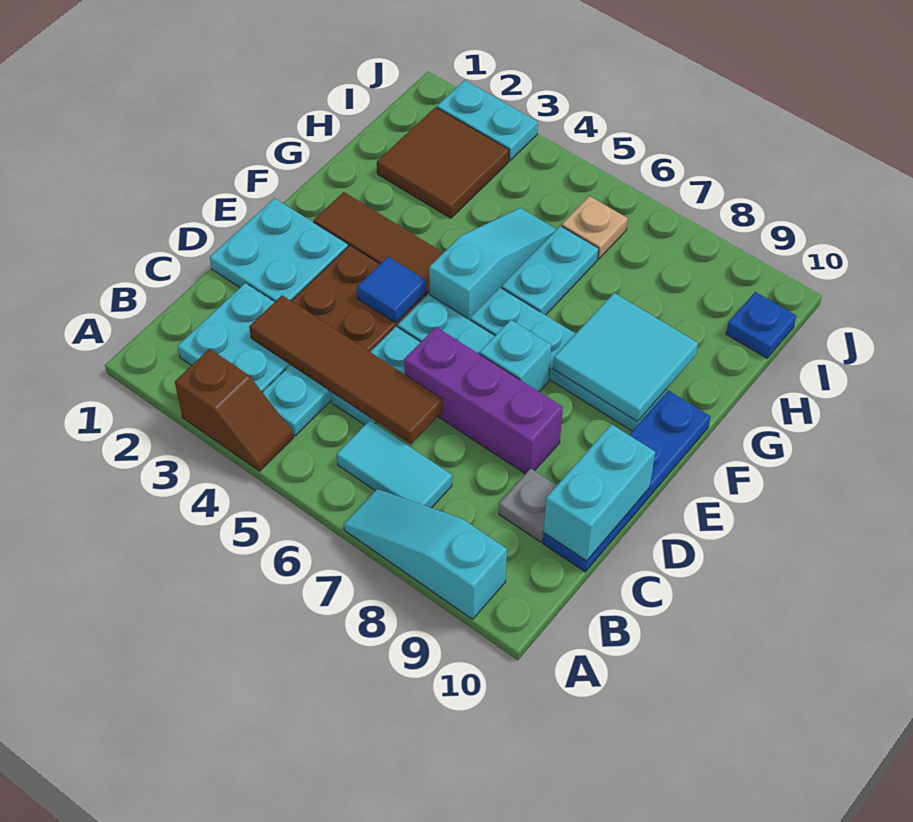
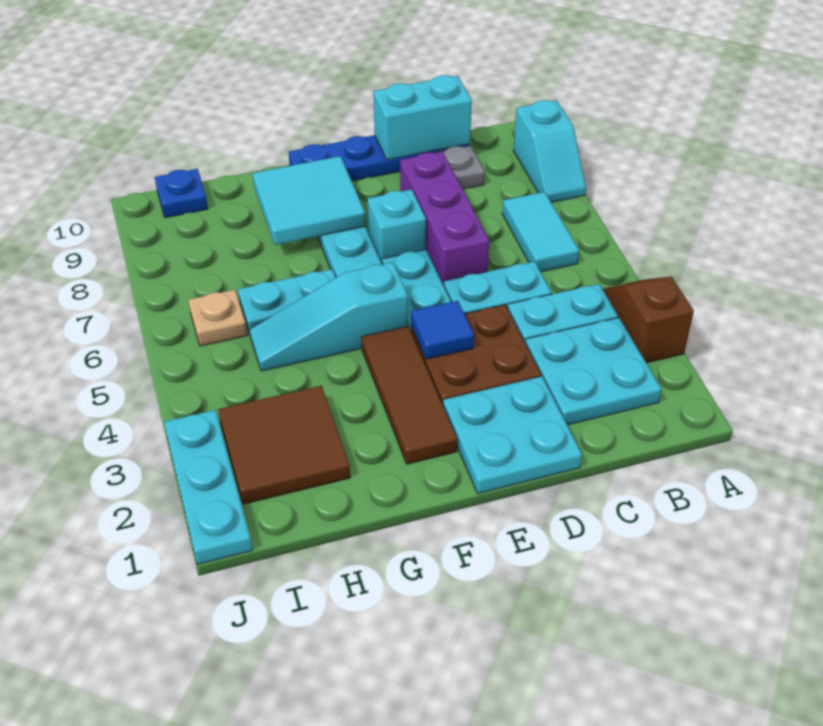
cyan 1x3 slope [344,489,507,619] -> cyan 1x2 slope [513,100,586,202]
brown 1x4 tile [249,295,443,444] -> none
cyan 1x2 plate [437,80,538,161] -> cyan 1x3 plate [164,410,252,564]

